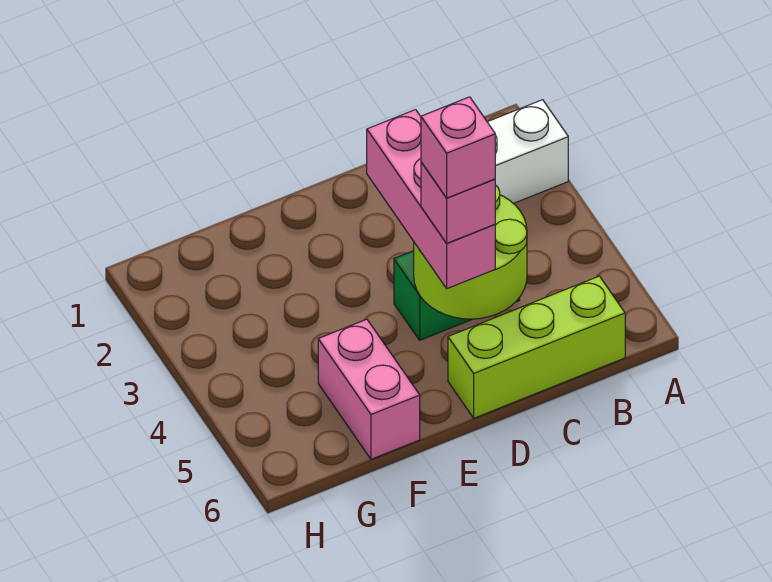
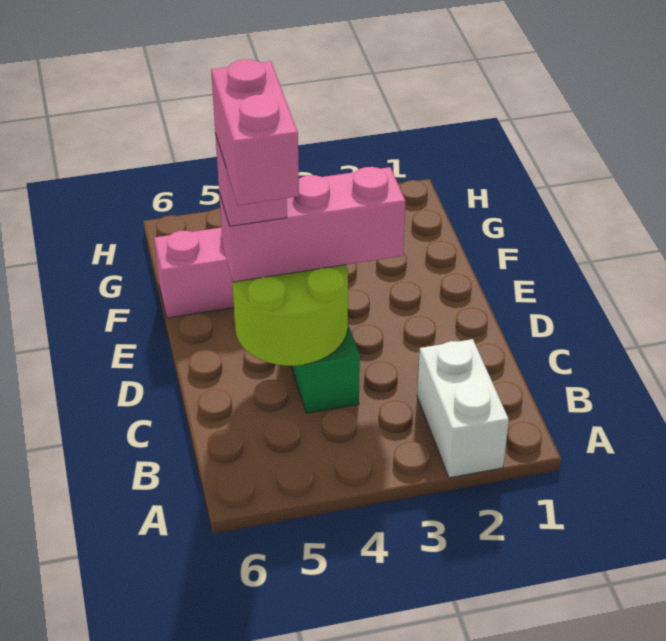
lime 1x3 brick [448,276,625,418] -> none
pink 1x1 brick [421,97,495,198] -> pink 1x2 brick [211,59,299,205]

